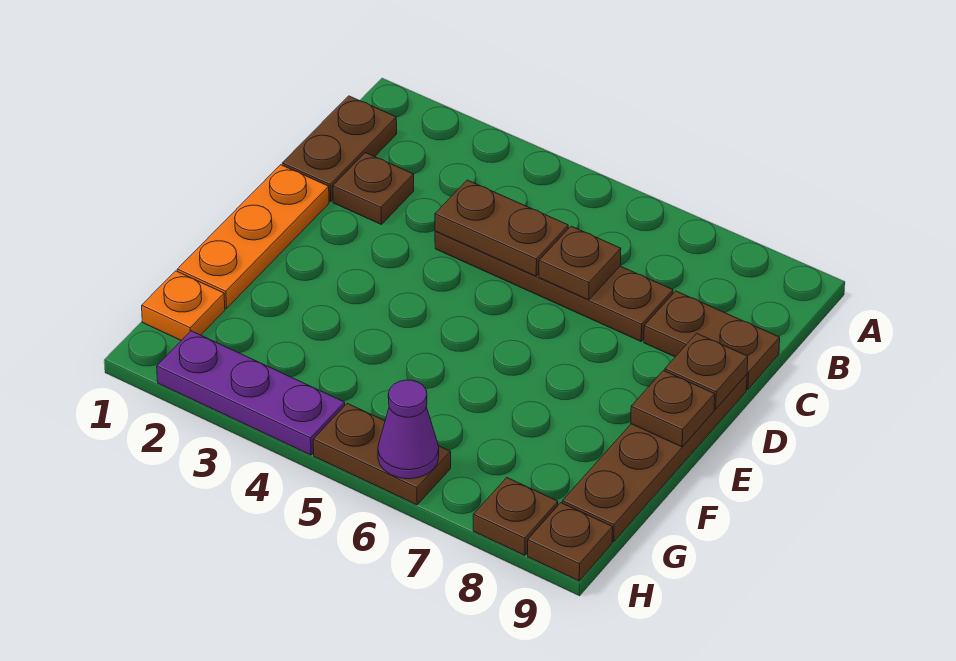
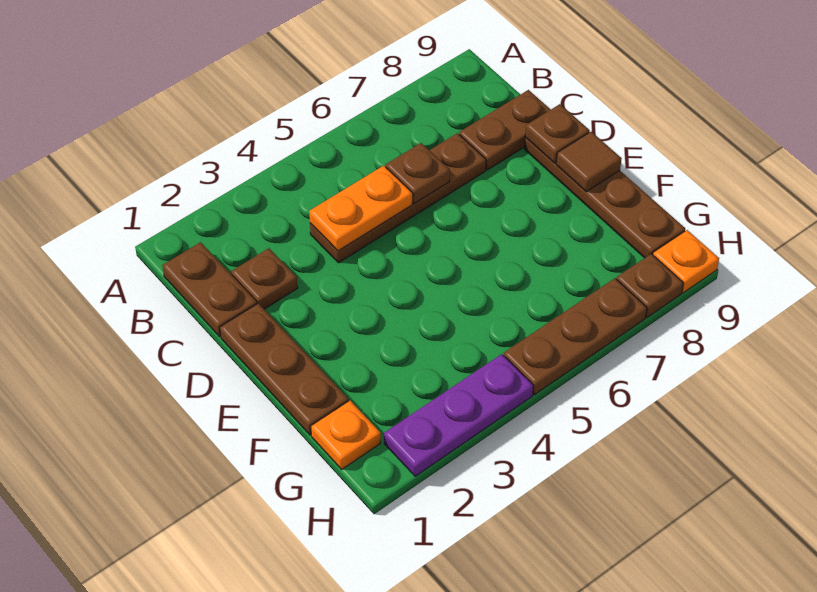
brown 1x2 plate [435,180,568,276] -> orange 1x2 plate [309,166,413,251]
orange 1x3 plate [177,165,329,309] -> brown 1x3 plate [220,303,349,435]
brown 1x1 plate [631,371,715,447] -> brown 1x1 tile [556,132,622,192]
brown 1x2 plate [313,403,451,505] -> brown 1x3 plate [503,278,647,395]
purple 1x1 cone [378,380,439,479] -> none
brown 1x1 plate [528,503,613,581] -> orange 1x1 plate [653,230,719,293]

